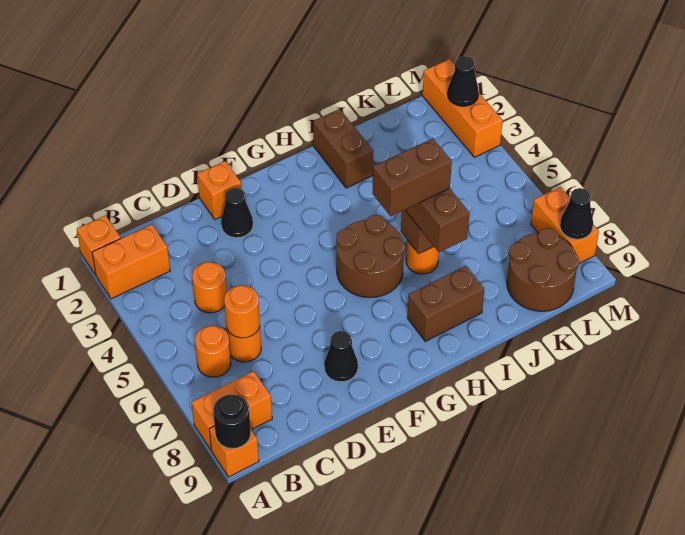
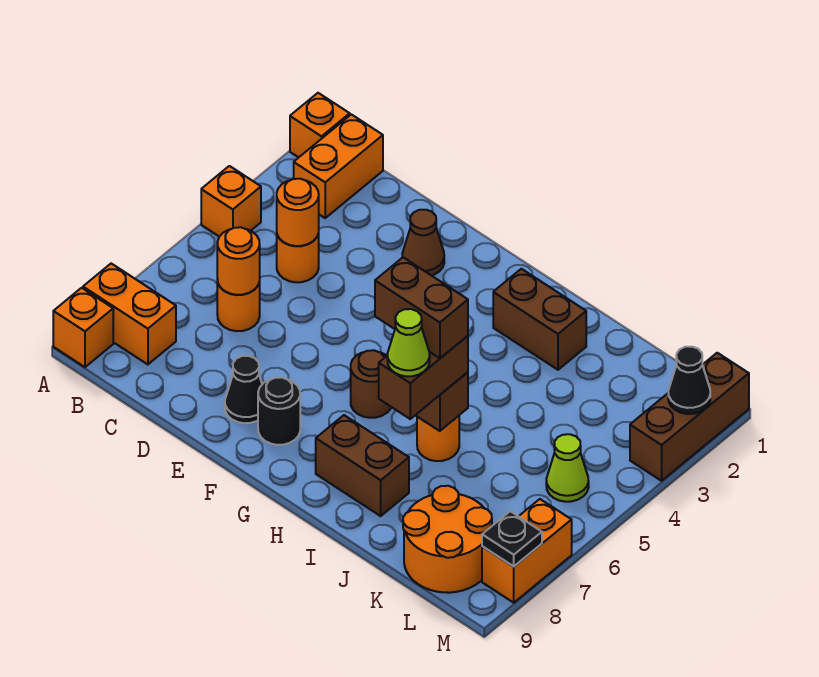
orange 1x2 brick [92,225,170,299] -> orange 1x2 brick turned to [294,114,383,218]
black 1x1 round brick [213,395,251,449] -> black 1x1 round brick moved to [258,377,300,445]
orange 1x1 round brick [195,326,231,377] -> orange 1x1 round brick moved to [277,179,319,246]
orange 1x1 brick [197,161,241,220] -> orange 1x1 brick moved to [201,166,261,237]
black 1x1 cone [221,188,253,238] -> brown 1x1 cone [402,210,444,276]
brown 2x2 round brick [336,215,405,297] -> brown 1x1 round brick [351,350,391,418]
brown 1x2 brick [313,109,373,188] -> brown 1x2 brick turned to [493,269,586,370]
none -> lime 1x1 cone [387,309,430,376]
brown 2x2 round brick [507,228,579,311] -> orange 2x2 round brick [403,486,492,593]
none -> lime 1x1 cone [546,434,589,502]
orange 1x3 brick [423,59,503,157] -> brown 1x3 brick [630,353,749,481]
black 1x1 cone [560,188,593,239] -> black 1x1 plate [482,511,542,566]

